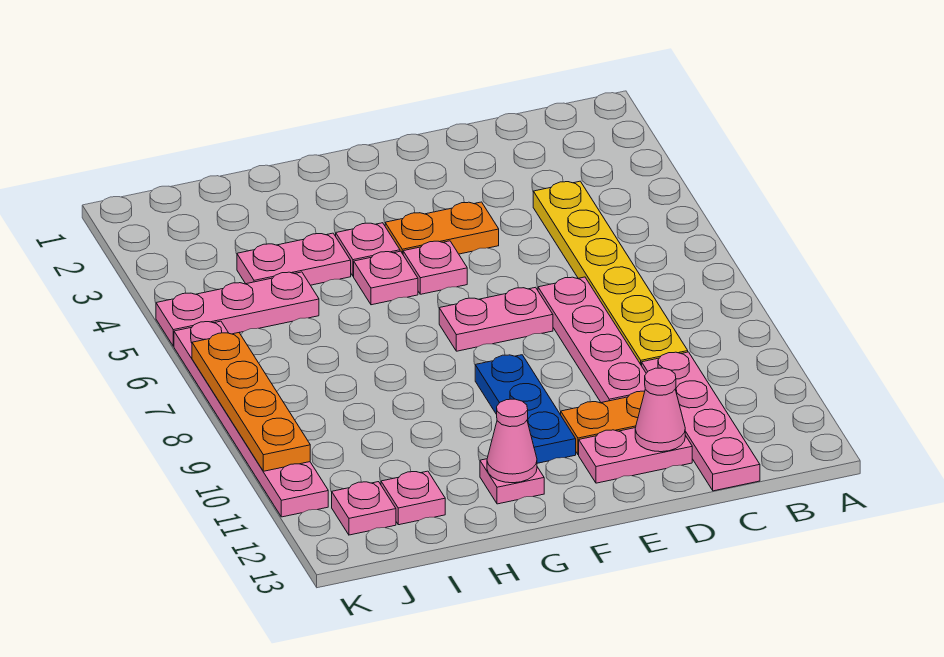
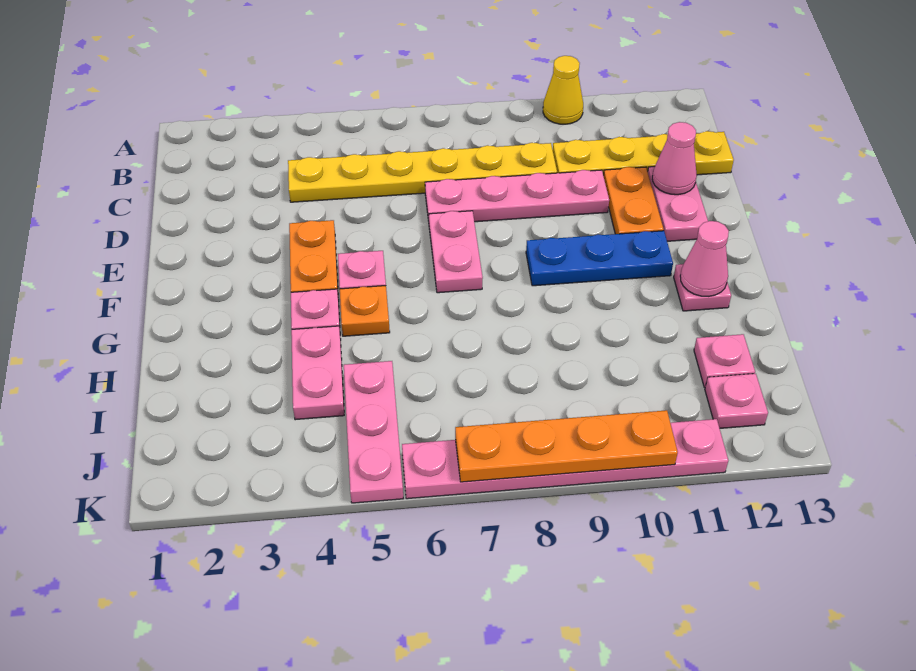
none -> yellow 1x1 cone [543,56,583,124]
pink 1x4 plate [642,352,760,491] -> yellow 1x4 plate [553,131,734,175]
pink 1x1 plate [354,251,418,305] -> orange 1x1 plate [340,286,390,336]

